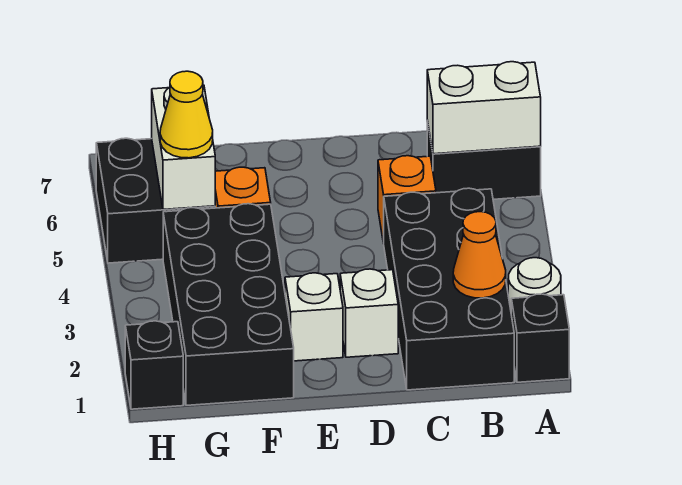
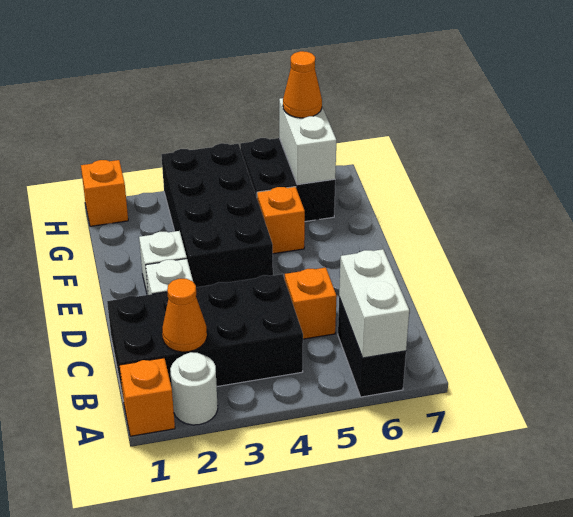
black 1x1 brick [511,294,569,382] -> orange 1x1 brick [120,358,175,436]
black 2x4 brick [163,204,294,405] -> black 2x4 brick turned to [161,143,273,287]
white 1x2 brick [152,85,215,209] -> white 1x2 brick turned to [279,98,336,185]
yellow 1x1 cone [160,71,213,158] -> none
black 1x1 brick [125,321,183,409] -> orange 1x1 brick [81,160,128,226]
none -> orange 1x1 cone [283,51,322,118]

